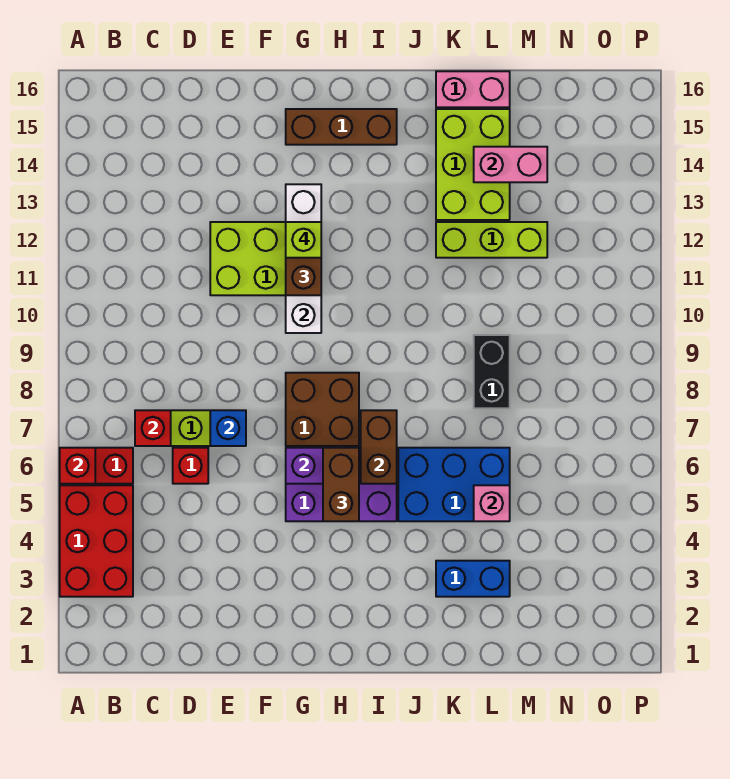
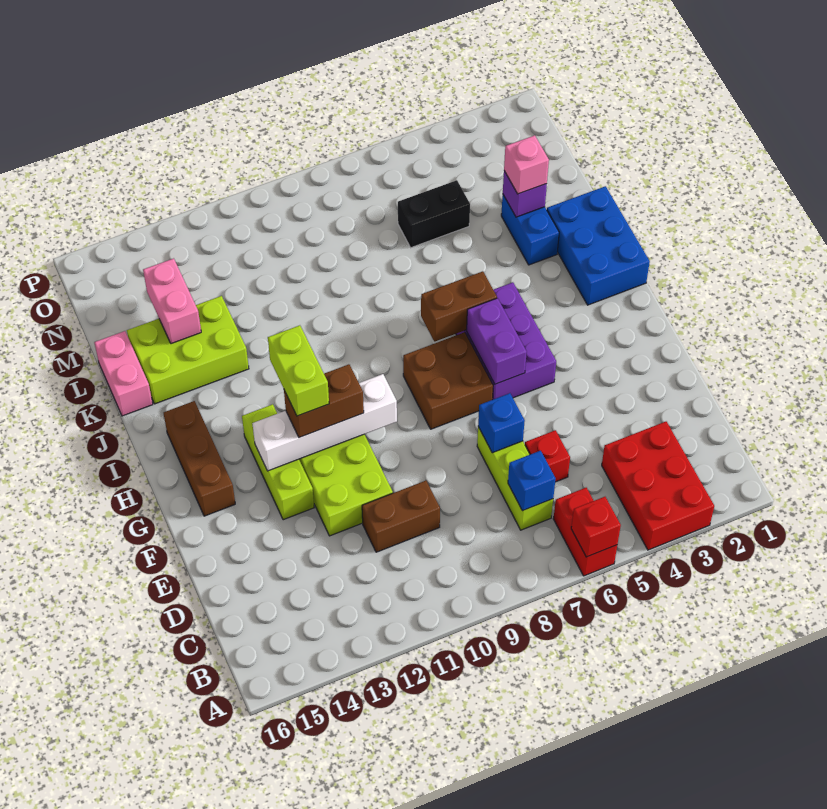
red 2x3 brick [60,485,133,597] -> red 2x3 brick turned to [602,422,714,550]
red 1x1 brick [135,410,171,446] -> blue 1x1 brick [508,451,556,511]
lime 1x1 brick [286,222,321,258] -> lime 1x2 brick [268,325,329,416]
brown 1x2 brick [323,448,359,521] -> brown 1x2 brick moved to [362,480,440,552]
blue 2x3 brick [398,448,510,521] -> blue 2x3 brick moved to [547,186,650,305]
lime 1x3 brick [436,222,547,258] -> lime 1x3 brick moved to [242,404,314,520]
none -> purple 1x1 brick [503,171,547,217]
pink 1x1 brick [474,485,510,521] -> pink 1x1 brick moved to [504,135,549,194]
black 1x2 brick [474,335,510,408] -> black 1x2 brick moved to [398,180,470,248]

